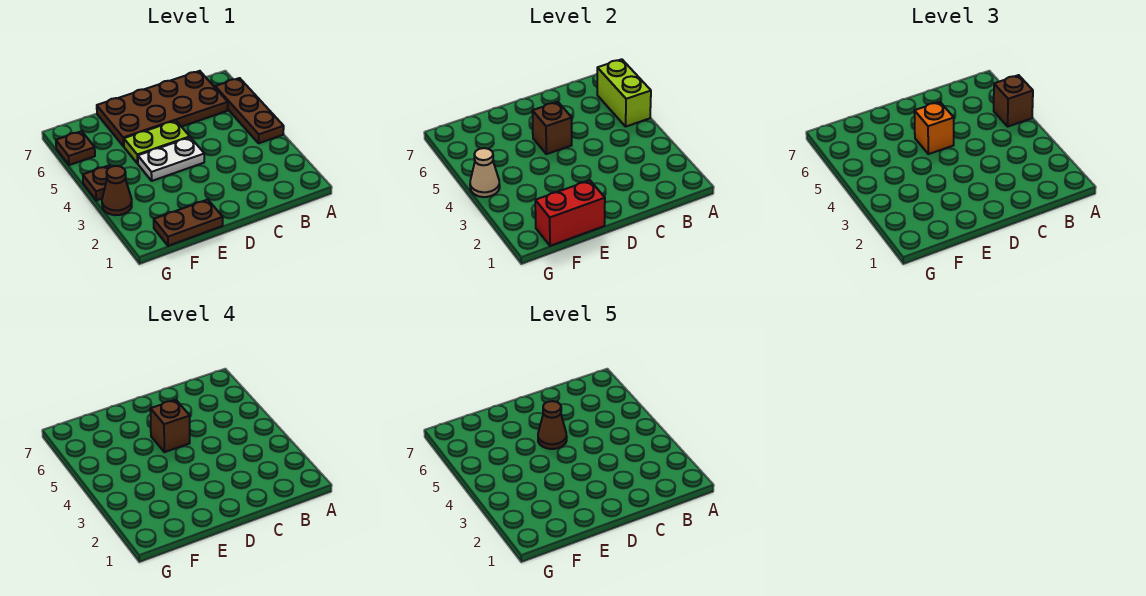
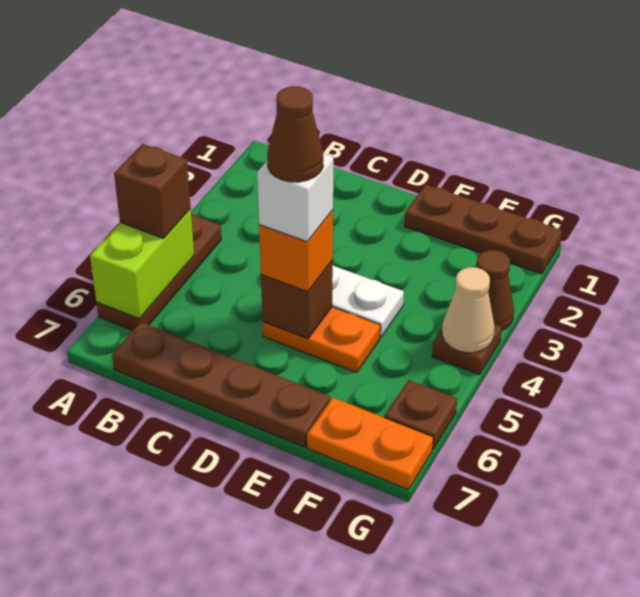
brown 2x4 plate [97,71,228,146] -> brown 1x4 plate [112,322,330,447]
lime 1x2 plate [124,121,190,164] -> orange 1x2 plate [263,307,380,372]
brown 1x1 brick [150,400,190,452] -> white 1x1 brick [257,154,333,242]
brown 1x2 plate [154,200,223,246] -> brown 1x3 plate [405,185,562,274]
red 1x2 brick [535,180,605,246] -> none
none -> orange 1x2 plate [307,398,433,490]

